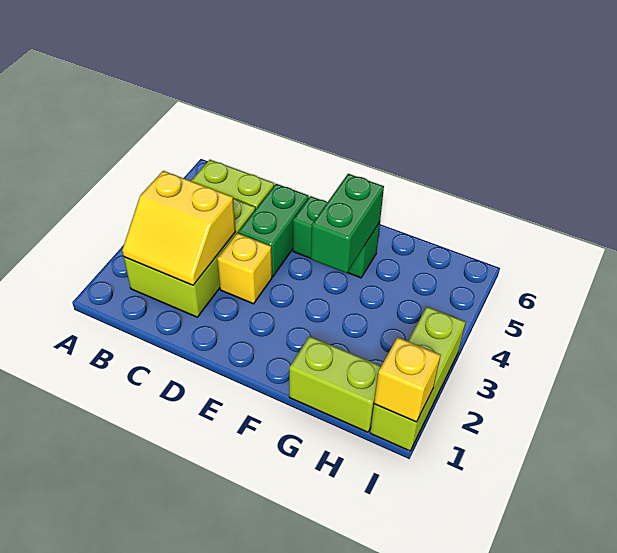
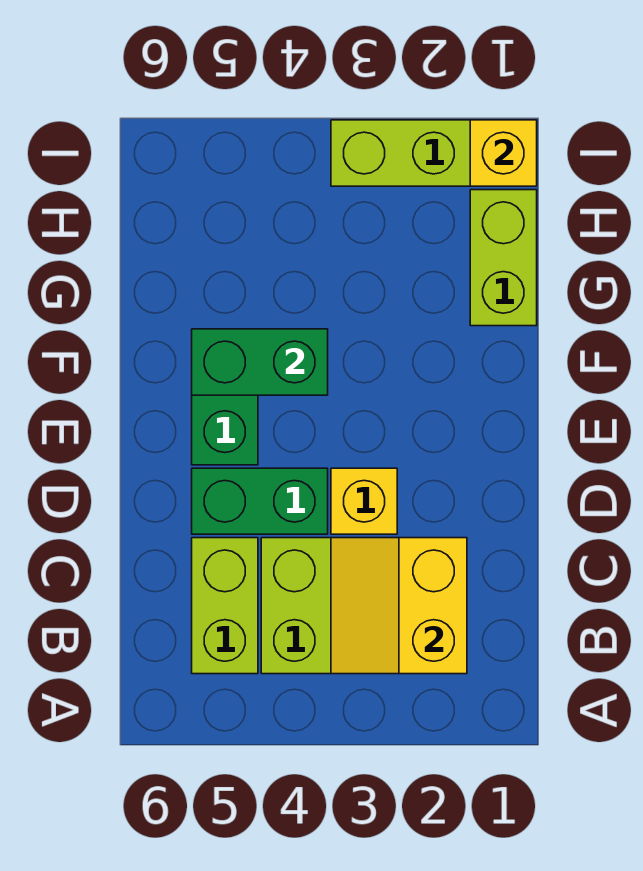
yellow 2x2 slope [122,171,236,285] -> yellow 2x2 slope turned to [331,538,467,674]

